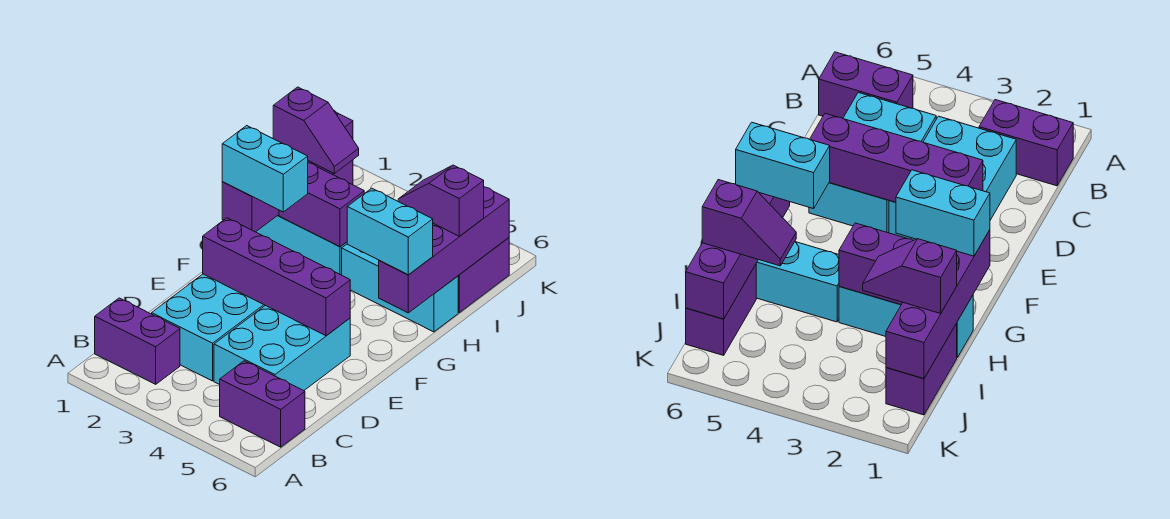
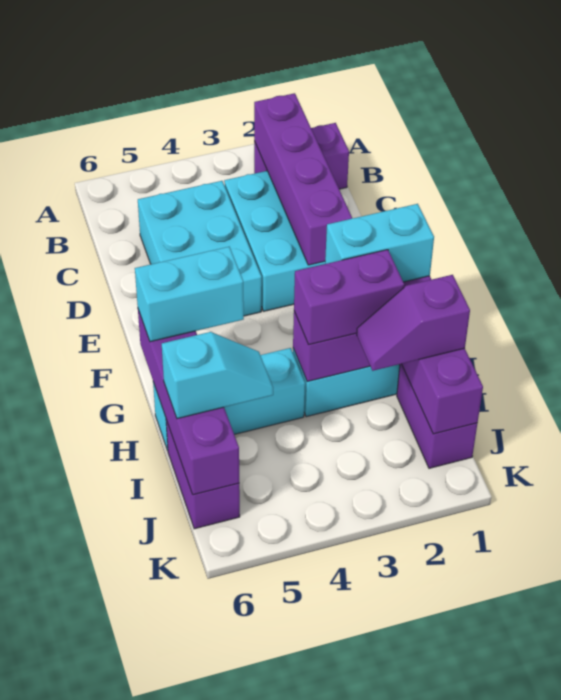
purple 1x2 brick [220,361,305,447] -> purple 1x2 brick moved to [294,250,404,344]
purple 1x4 brick [203,218,350,336] -> purple 1x4 brick turned to [254,93,352,265]
purple 1x2 slope [398,165,484,236] -> cyan 1x2 slope [162,332,273,419]

